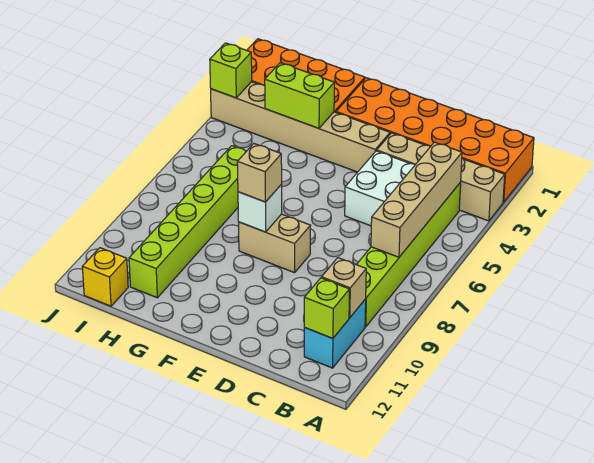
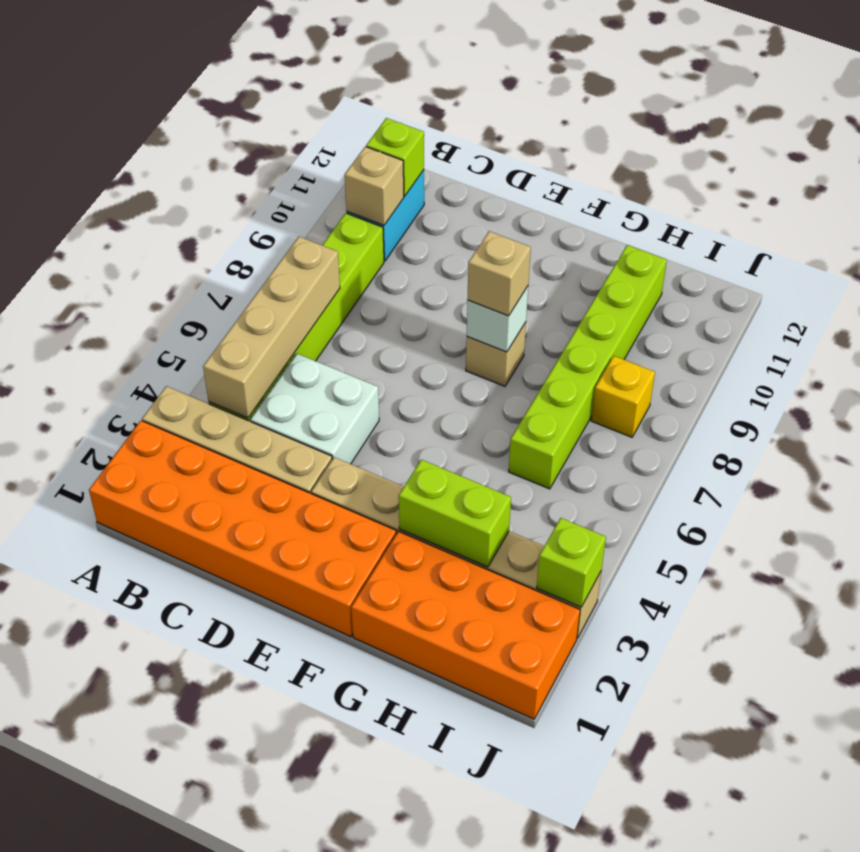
tan 1x2 brick [239,214,311,273] -> tan 1x1 brick [466,322,526,386]
yellow 1x1 brick [82,248,128,306] -> yellow 1x1 brick moved to [591,356,655,437]

